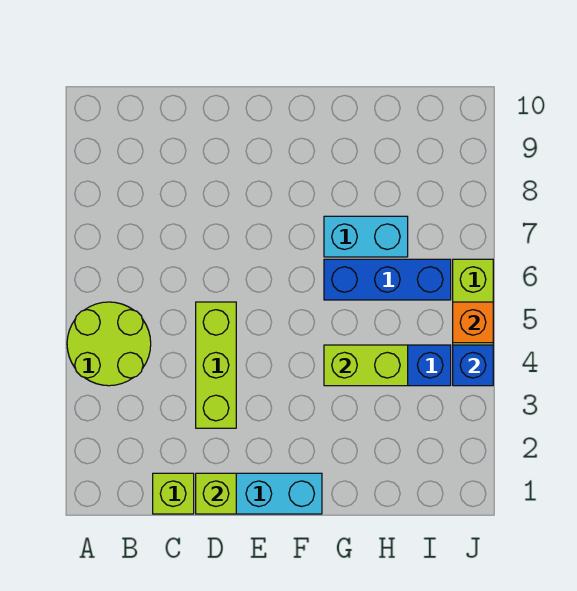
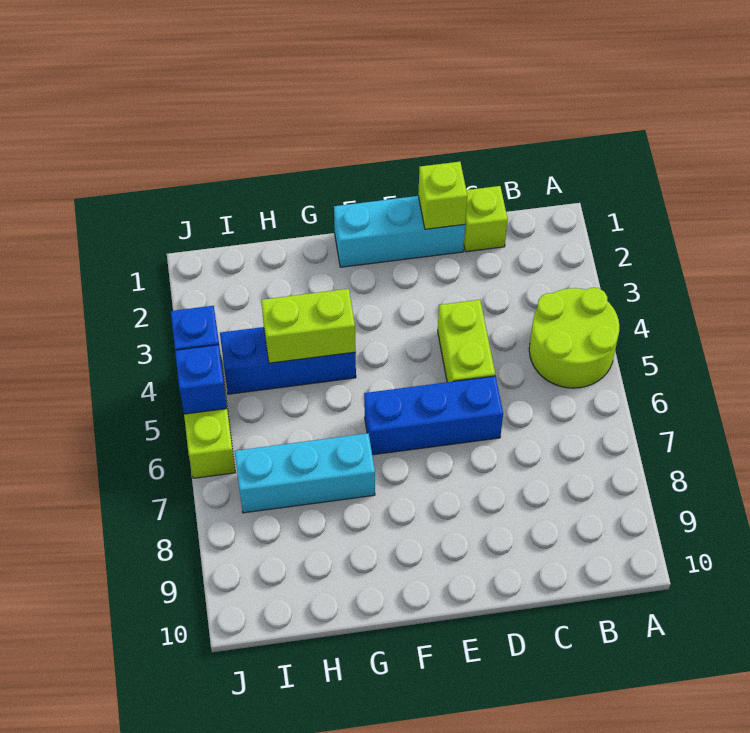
lime 1x3 brick [196,302,236,428] -> lime 1x2 brick [438,300,495,382]
blue 1x3 brick [324,259,451,300] -> blue 1x3 brick moved to [364,376,503,455]
cyan 1x2 brick [324,216,408,257] -> cyan 1x3 brick [235,433,375,513]
orange 1x1 brick [453,302,493,343] -> blue 1x1 brick [175,345,227,414]

